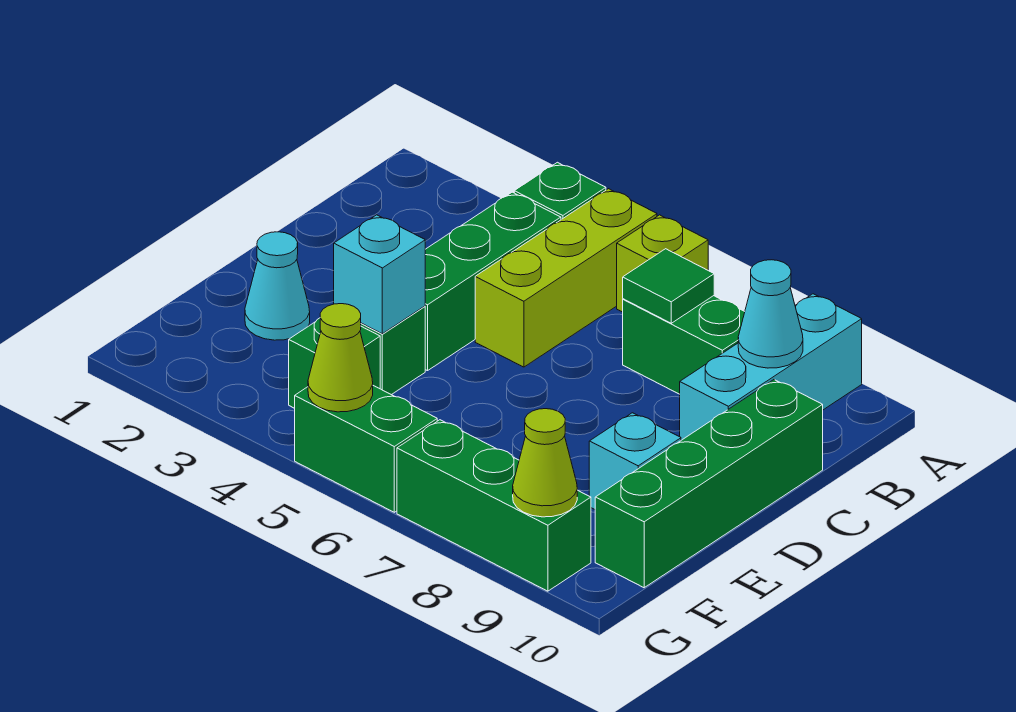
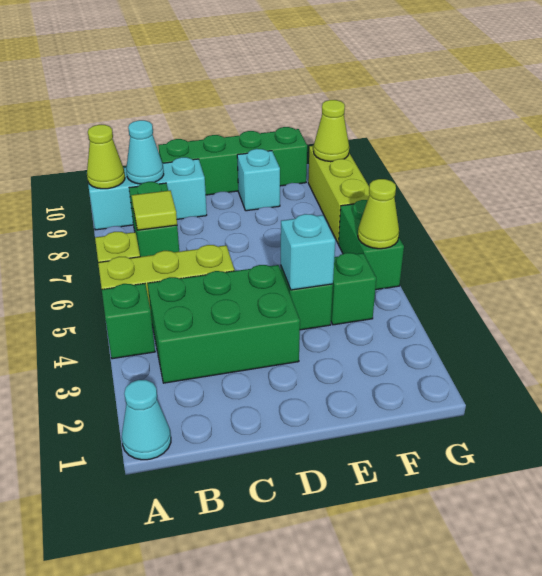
none -> lime 1x1 cone [87,125,125,189]
green 1x3 brick [425,192,561,371] -> green 2x3 brick [148,265,300,383]
green 1x1 tile [623,249,714,323] -> lime 1x1 tile [132,191,177,230]
cyan 1x1 cone [245,232,310,340] -> cyan 1x1 cone moved to [122,380,171,460]
green 1x3 brick [397,420,591,591] -> lime 1x3 brick [308,146,369,244]

